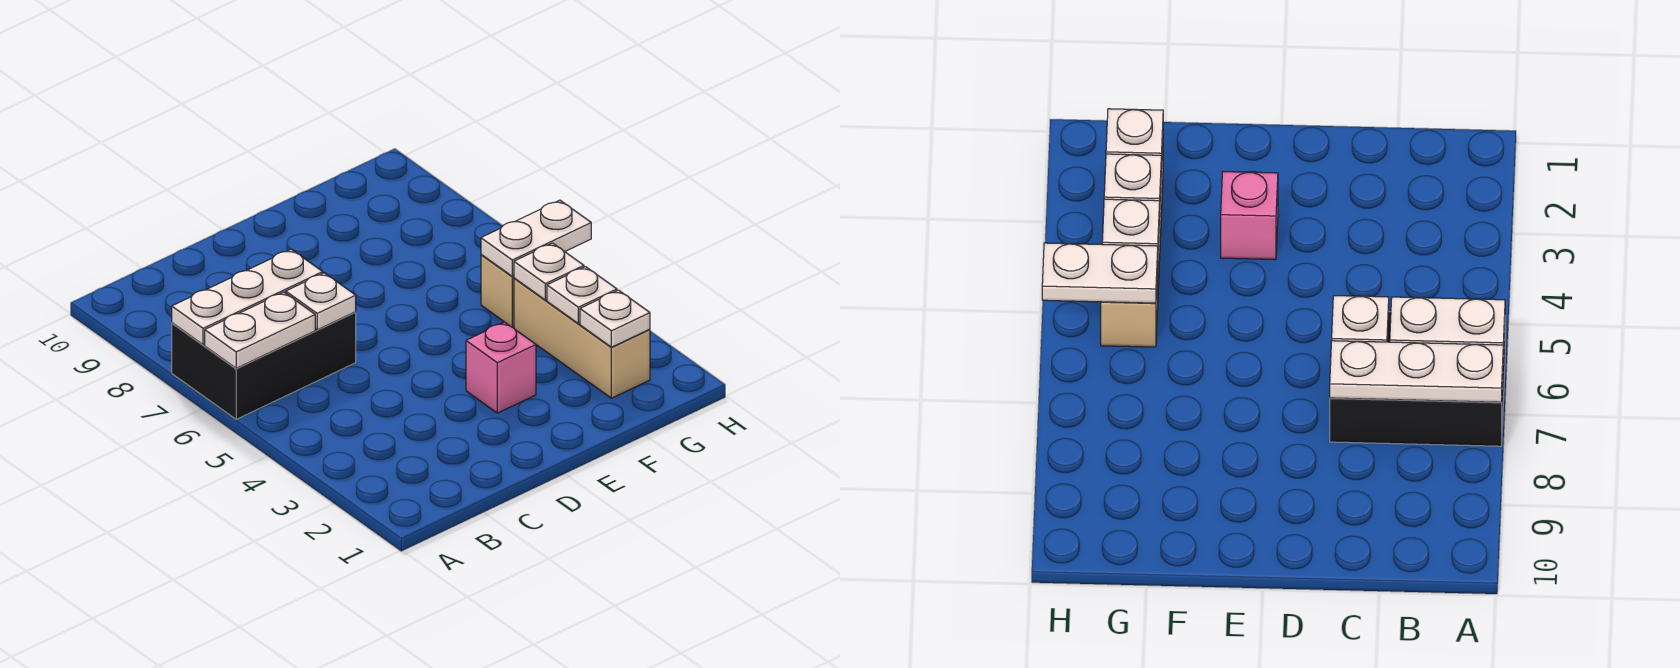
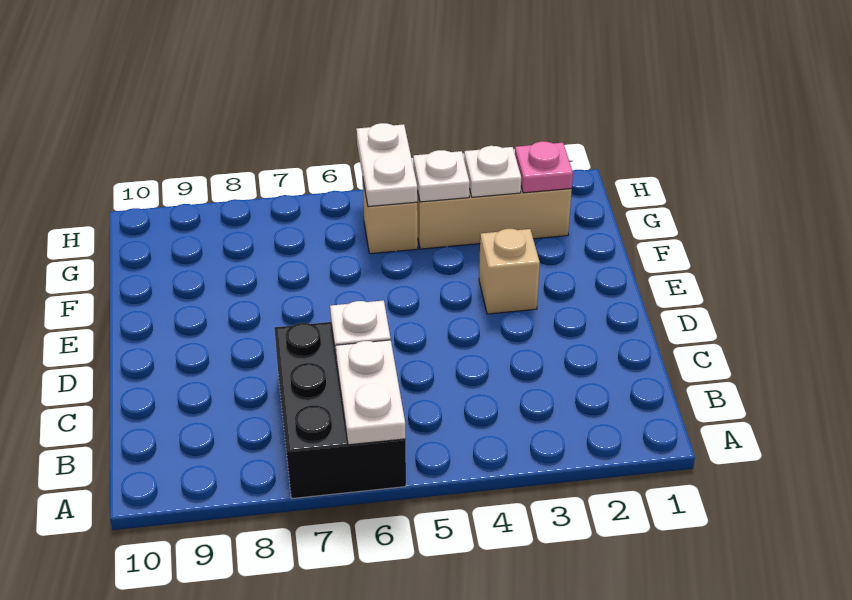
white 1x3 plate [172,249,323,345] -> none
pink 1x1 brick [466,322,536,413] -> tan 1x1 brick [479,229,540,314]
white 1x1 plate [580,290,650,347] -> pink 1x1 plate [515,141,573,193]

